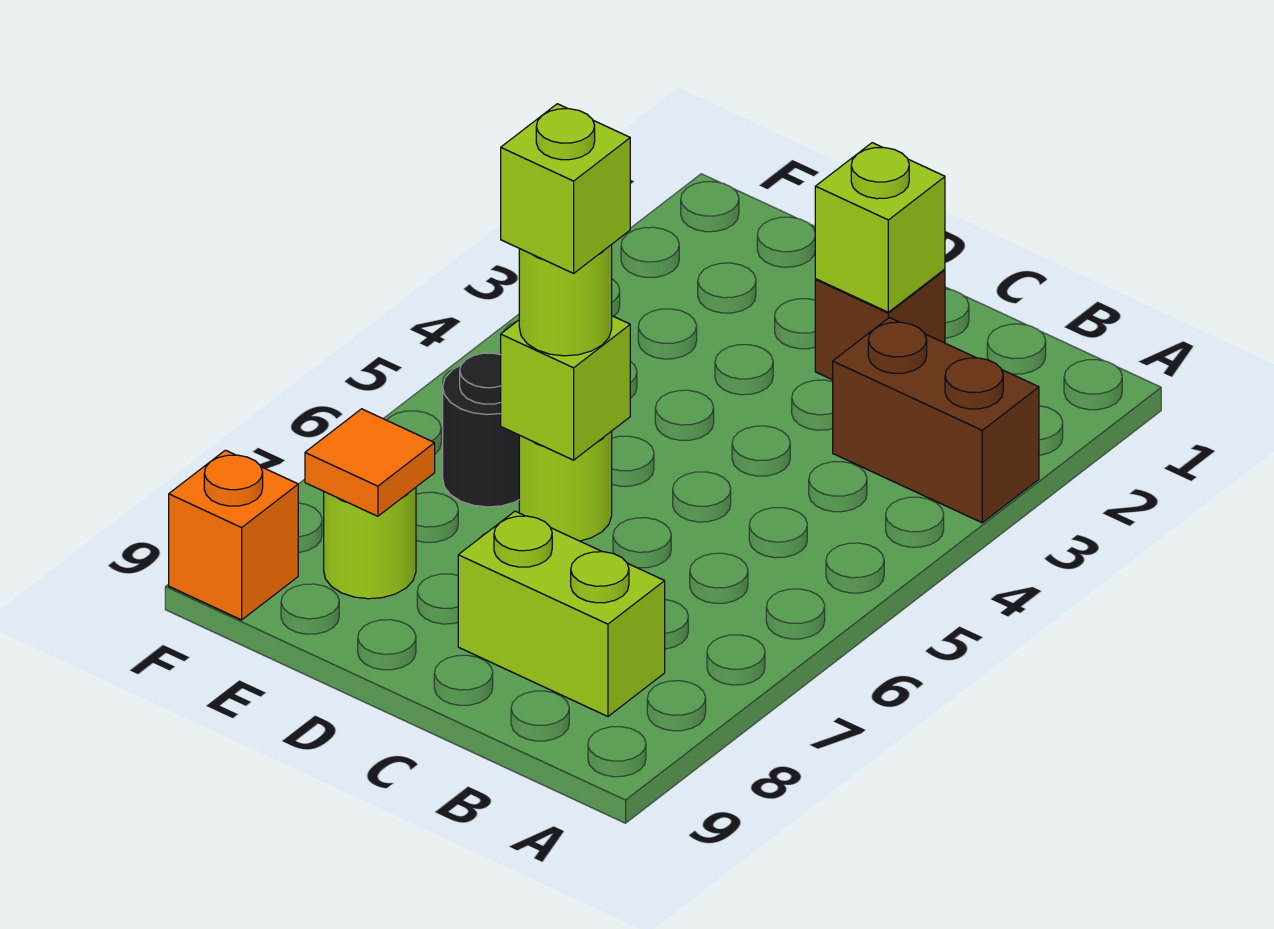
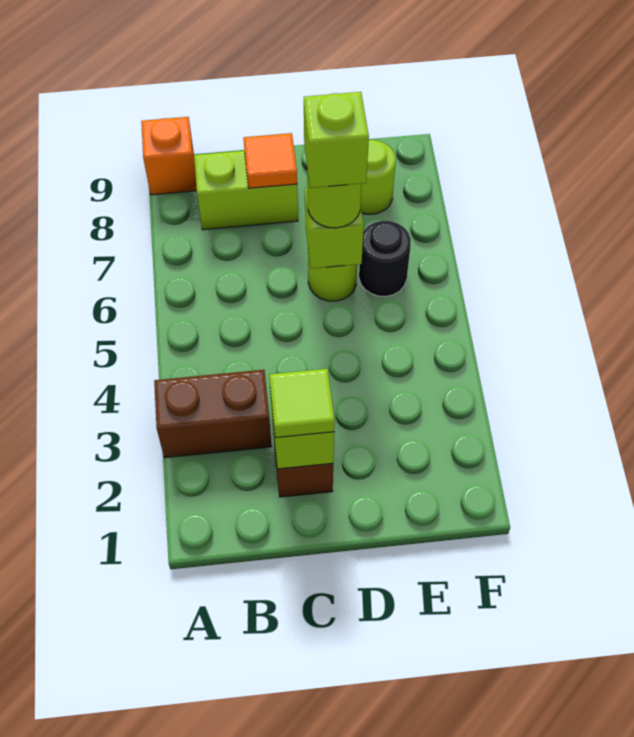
none -> lime 1x1 tile [269,369,335,438]
orange 1x1 tile [305,409,435,516] -> orange 1x1 tile moved to [244,133,297,188]
orange 1x1 brick [169,450,298,620] -> orange 1x1 brick moved to [141,117,197,195]

